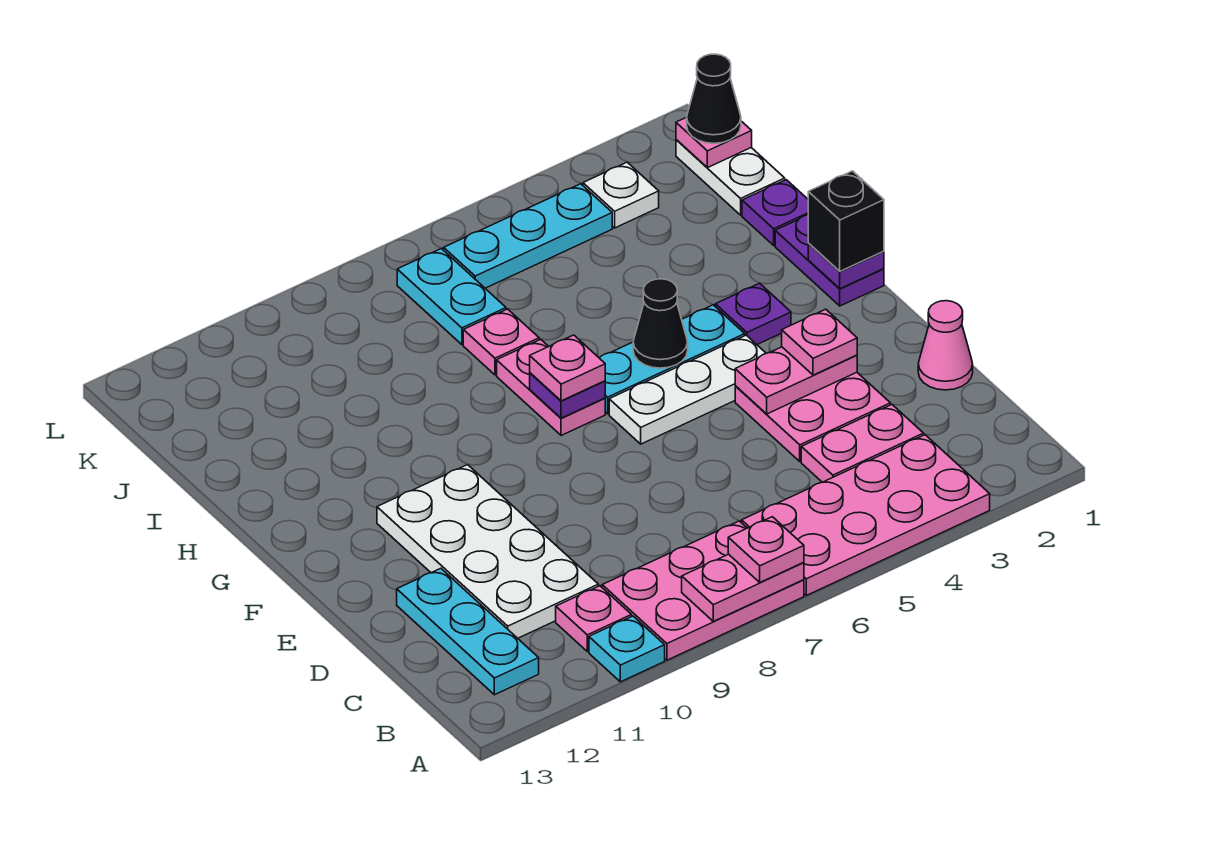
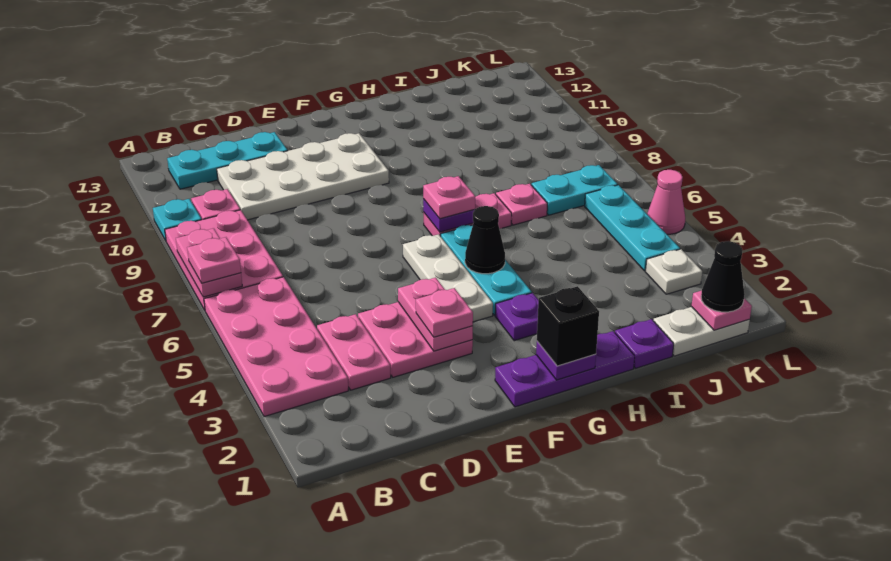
pink 1x1 cone [918,301,973,390] -> pink 1x1 cone moved to [647,170,685,234]
purple 1x2 plate [775,215,884,306] -> purple 1x3 plate [495,331,635,407]

